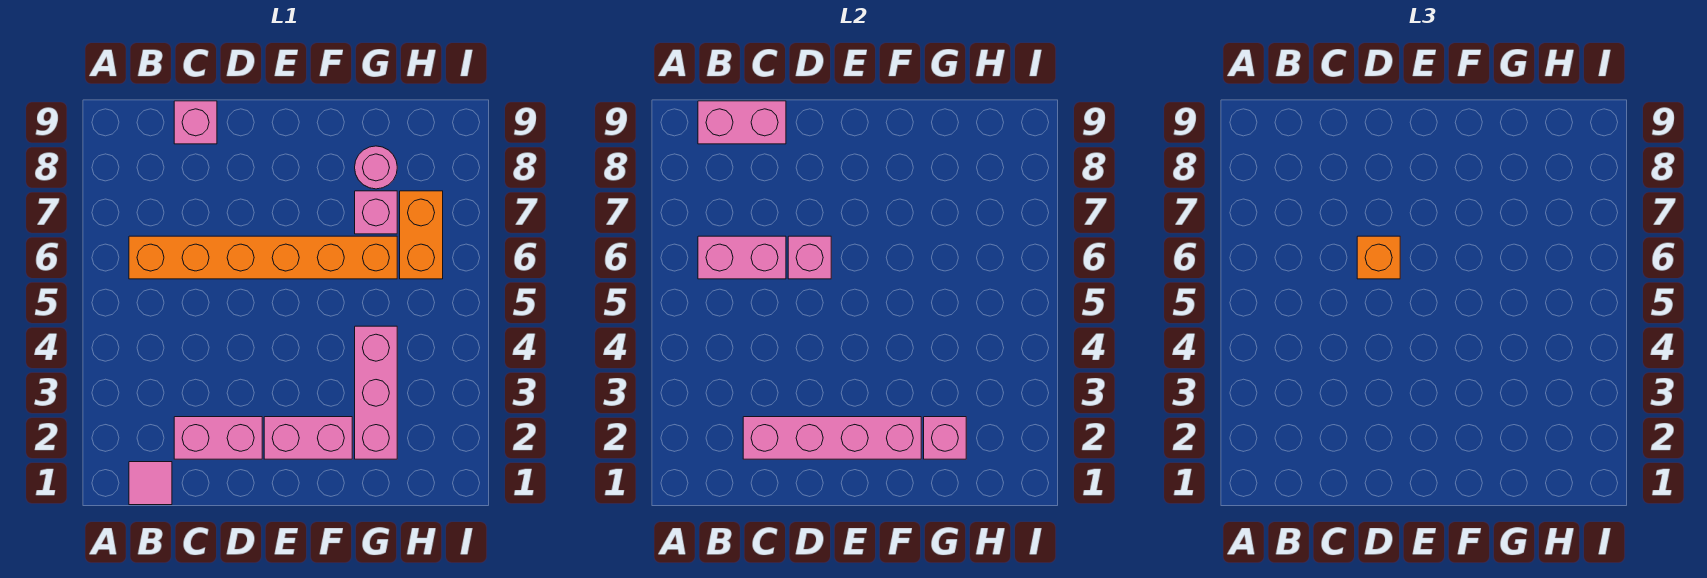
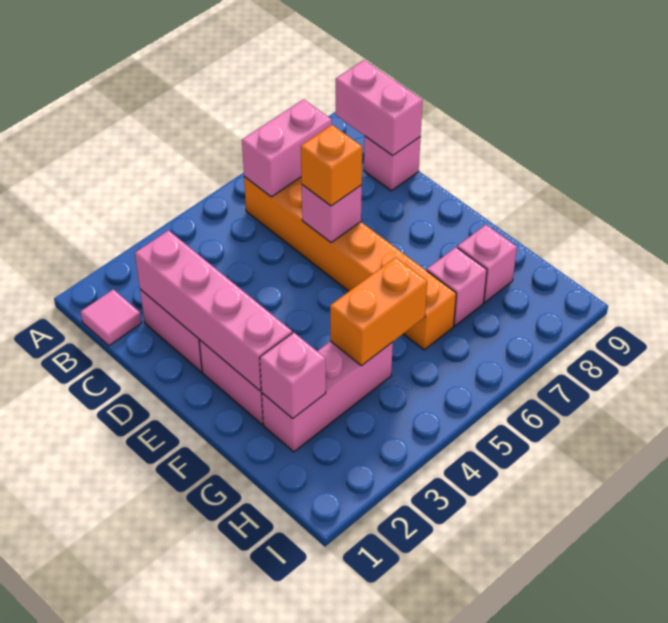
pink 1x2 brick [698,236,786,279] -> pink 1x2 brick turned to [242,99,332,197]
pink 1x1 round brick [355,146,397,189] -> pink 1x1 brick [457,225,517,303]
orange 1x2 brick [400,191,443,279] -> orange 1x2 brick moved to [330,257,427,366]

